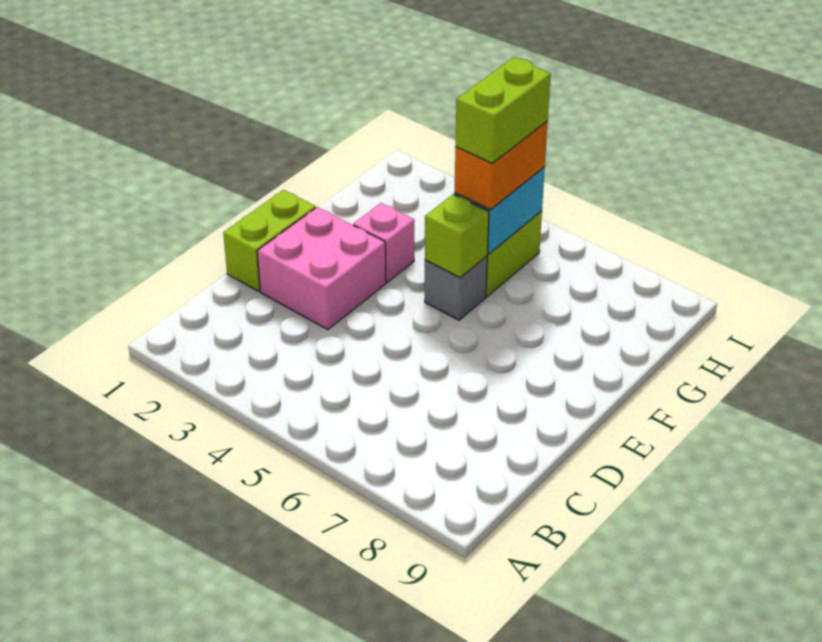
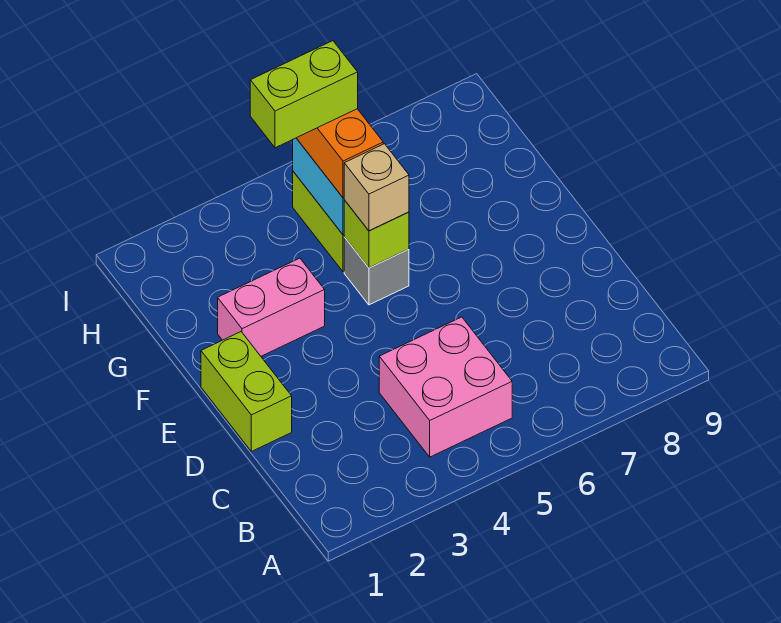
pink 2x2 brick [257,207,386,330] -> pink 2x2 brick moved to [379,317,512,457]
pink 1x1 brick [353,203,414,282] -> pink 1x2 brick [218,258,325,356]
none -> tan 1x1 brick [344,144,409,231]
lime 1x2 brick [455,58,551,163] -> lime 1x2 brick turned to [250,41,358,148]

